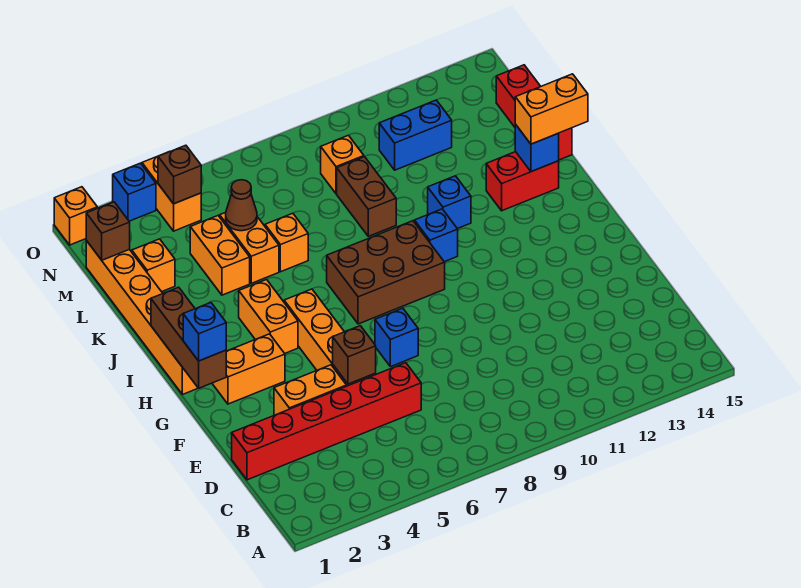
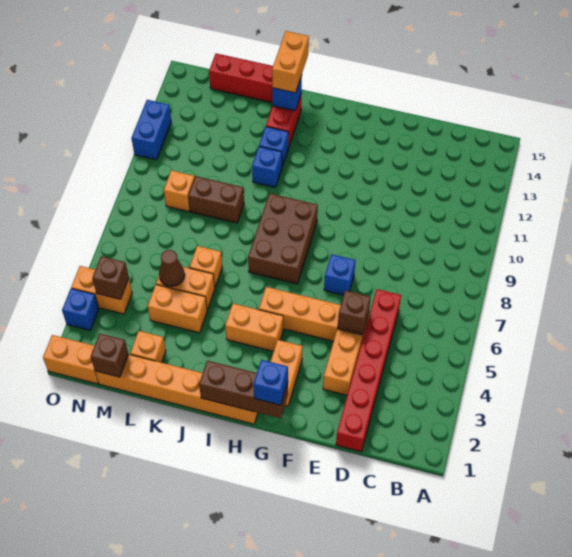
blue 1x1 brick [414,209,458,262] -> blue 1x1 brick moved to [259,127,289,166]
blue 1x2 brick [379,100,452,170] -> blue 1x2 brick moved to [131,100,171,160]
orange 1x1 brick [54,187,97,245] -> orange 1x2 brick [43,335,98,384]

